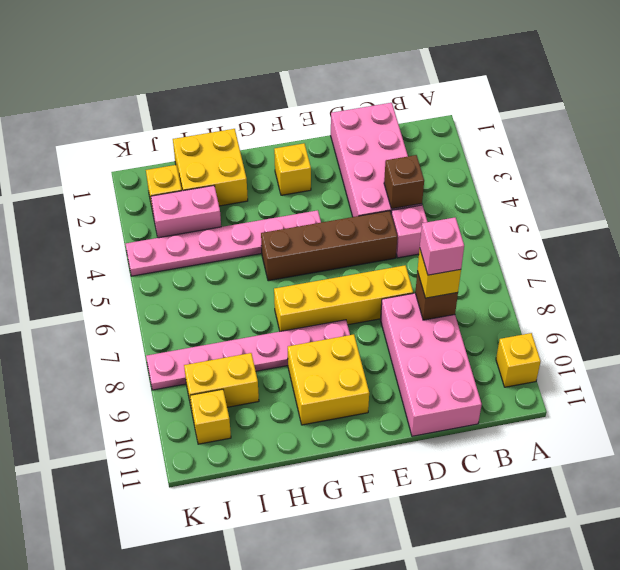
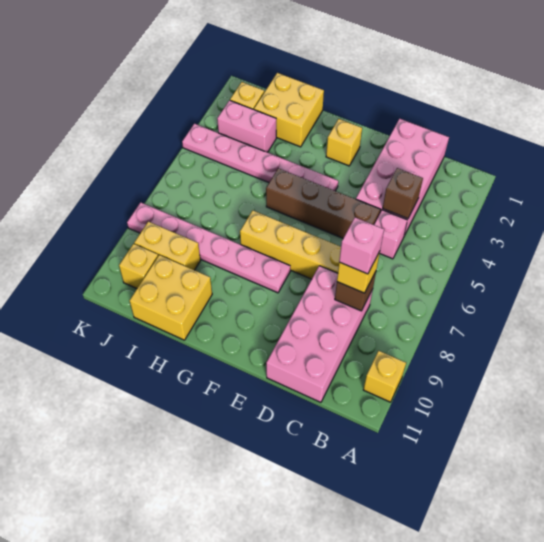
yellow 2x2 brick [288,334,369,425] -> yellow 2x2 brick moved to [130,255,212,340]

